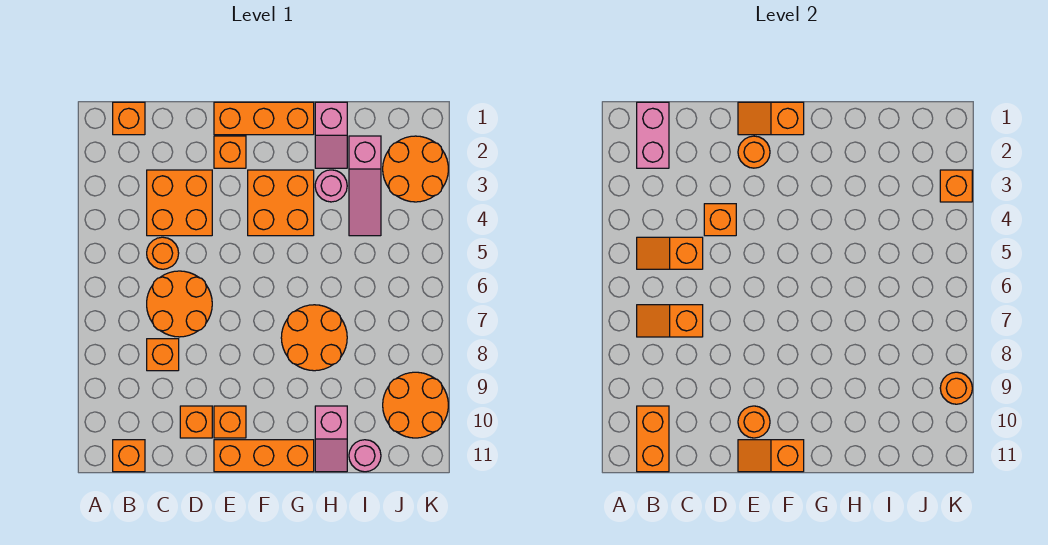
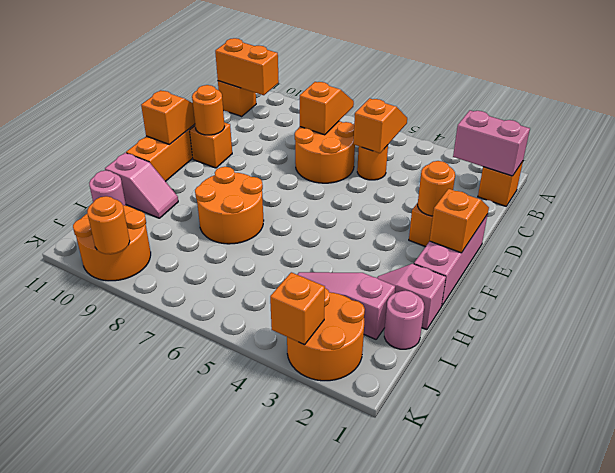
orange 2x2 brick [147,170,212,236] -> none
orange 1x1 brick [147,339,179,371] -> none
orange 1x1 brick [704,204,736,236] -> none
orange 1x1 brick [180,406,212,438] -> none
orange 1x3 brick [214,102,314,135] -> pink 1x3 brick [414,214,488,305]
orange 2x2 brick [248,170,314,236] -> none
pink 1x1 round brick [315,170,347,202] -> pink 1x1 round brick moved to [384,290,424,349]
pink 1x2 slope [315,406,347,472] -> pink 1x2 slope turned to [105,153,178,218]

